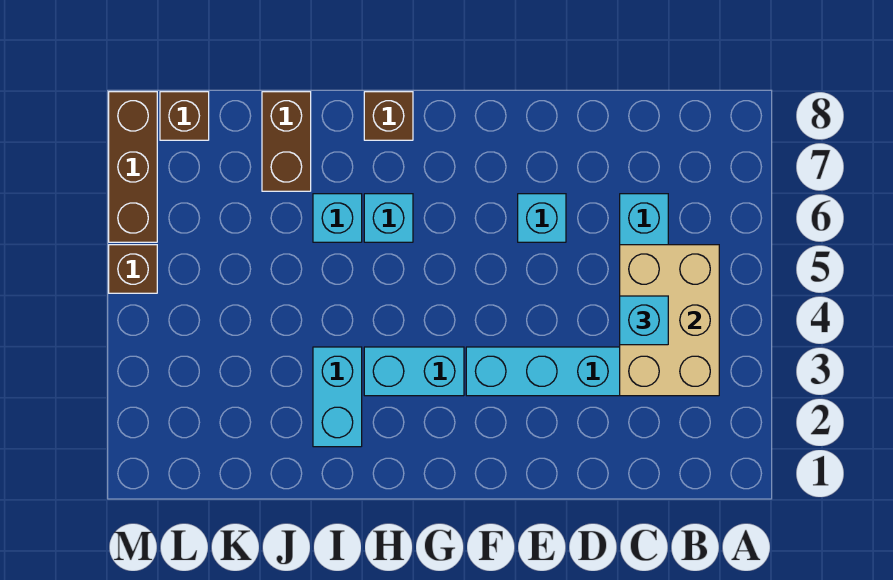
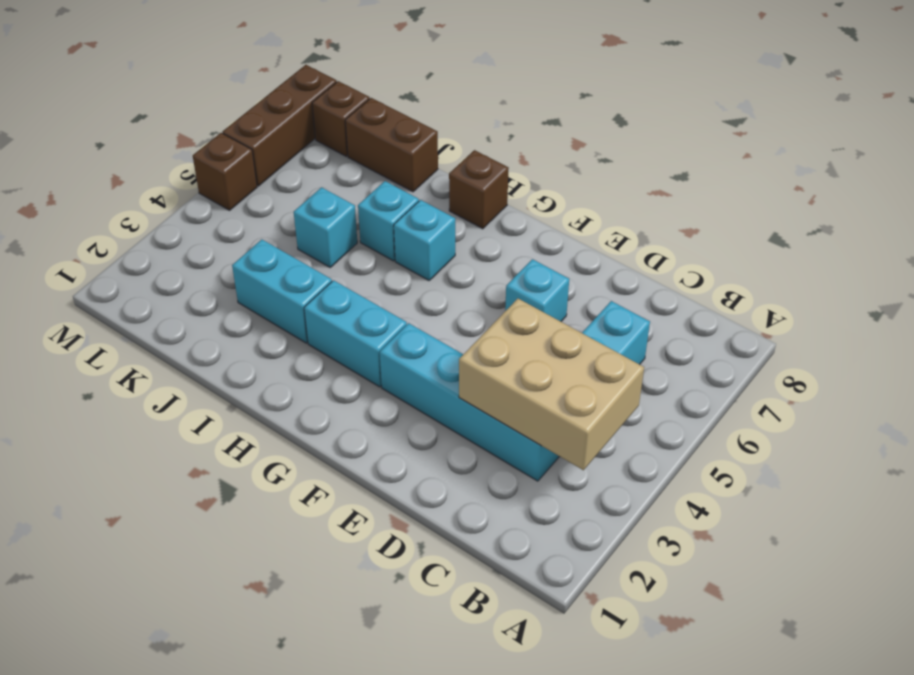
tan 2x3 brick [620,245,719,396] -> tan 2x3 brick turned to [459,299,644,470]
cyan 1x1 brick [620,296,668,345] -> cyan 1x1 brick moved to [294,187,357,267]
cyan 1x2 brick [313,347,362,447] -> cyan 1x2 brick turned to [232,240,332,343]
brown 1x2 brick [262,92,311,191] -> brown 1x2 brick turned to [345,98,438,192]

